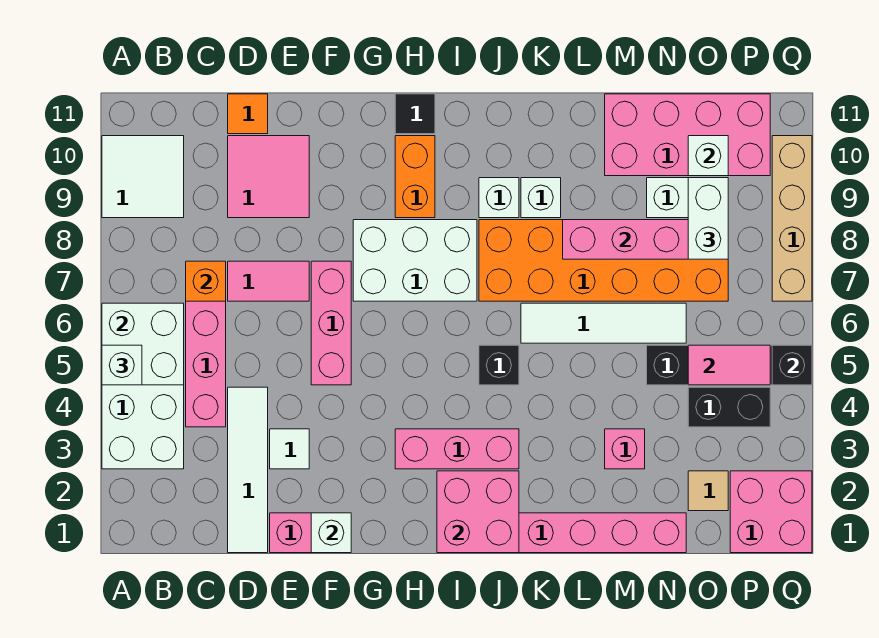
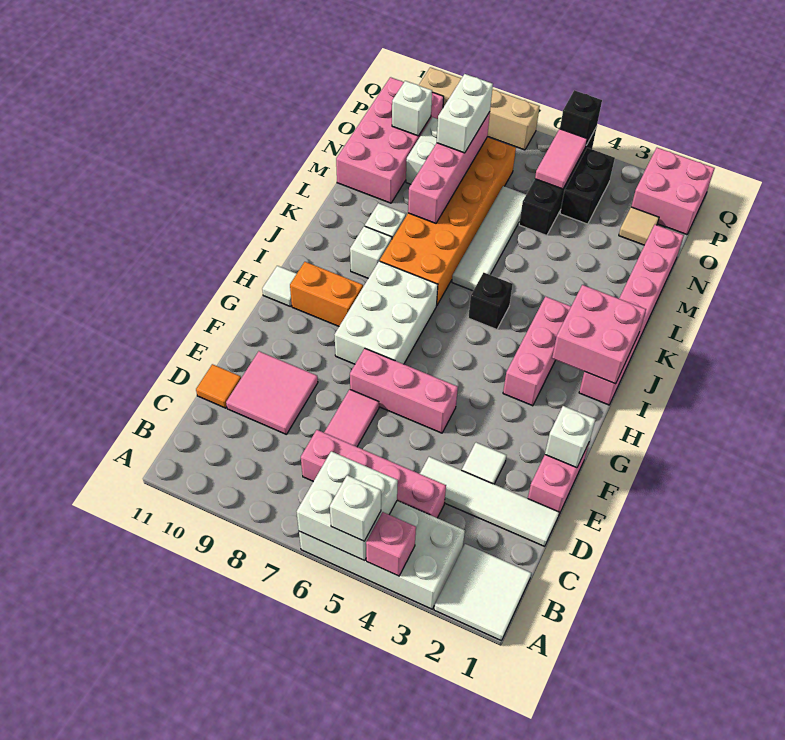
white 2x2 tile [102,136,184,218] -> white 2x2 tile moved to [434,544,531,641]
orange 1x1 brick [186,261,226,301] -> none
black 1x1 tile [395,94,435,134] -> white 1x1 tile [262,266,297,307]
pink 1x1 brick [605,429,645,469] -> pink 1x1 brick moved to [366,512,416,576]
white 1x2 brick [688,178,728,259] -> white 1x2 brick turned to [437,74,493,153]

